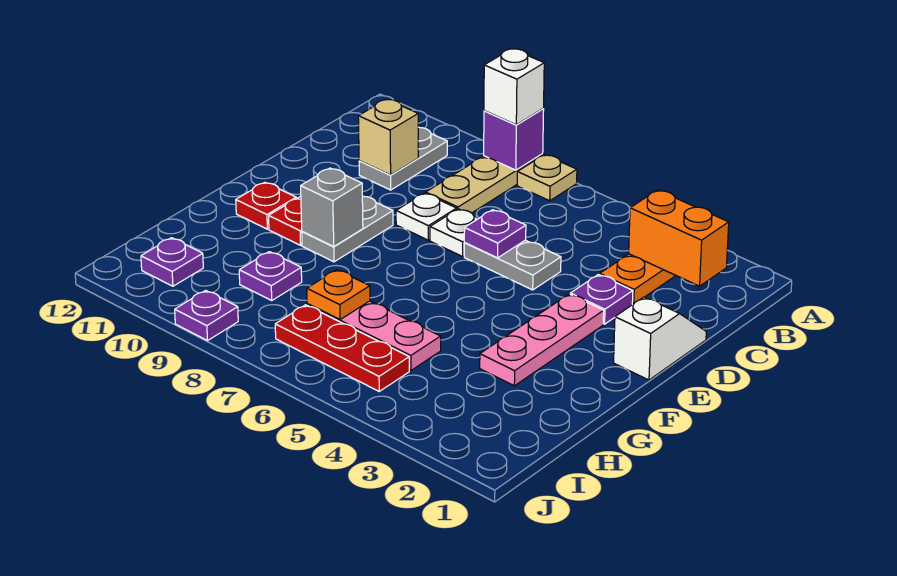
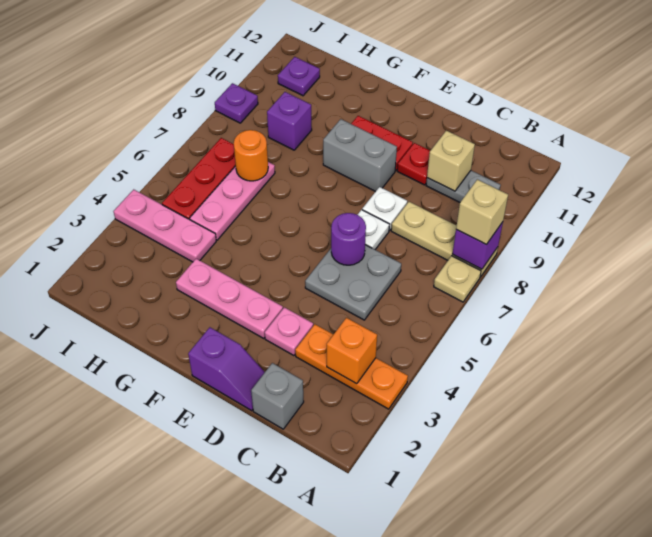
white 1x1 brick [484,49,544,125] -> tan 1x1 brick [456,179,508,245]
orange 1x2 brick [629,190,729,286] -> orange 1x1 brick [327,318,377,384]
white 1x2 slope [614,297,706,380] -> purple 1x2 slope [188,327,265,411]
purple 1x1 plate [570,275,633,324] -> pink 1x1 plate [265,307,313,356]
grey 1x2 plate [464,240,561,290] -> grey 2x2 plate [305,245,401,320]
purple 1x1 plate [464,210,526,258] -> purple 1x1 round brick [331,213,366,265]
grey 1x2 plate [302,196,393,262] -> grey 1x2 brick [323,119,397,192]
grey 1x1 brick [301,168,363,246] -> grey 1x1 brick moved to [251,363,304,429]
red 1x1 plate [236,182,296,229] -> red 1x1 plate moved to [397,143,430,185]
none -> pink 1x3 plate [114,190,216,262]
orange 1x1 plate [307,270,370,320] -> orange 1x1 round brick [234,130,268,181]
purple 1x1 plate [239,252,302,300] -> purple 1x1 brick [267,92,312,150]

